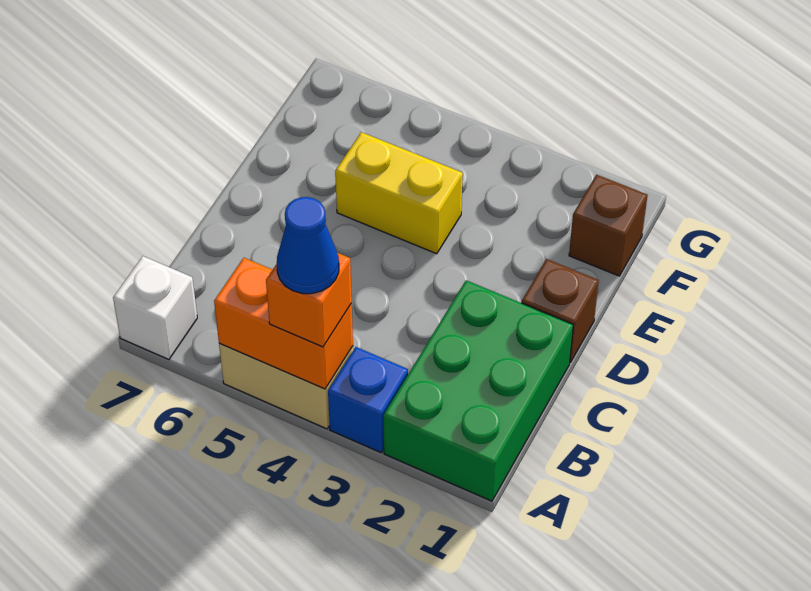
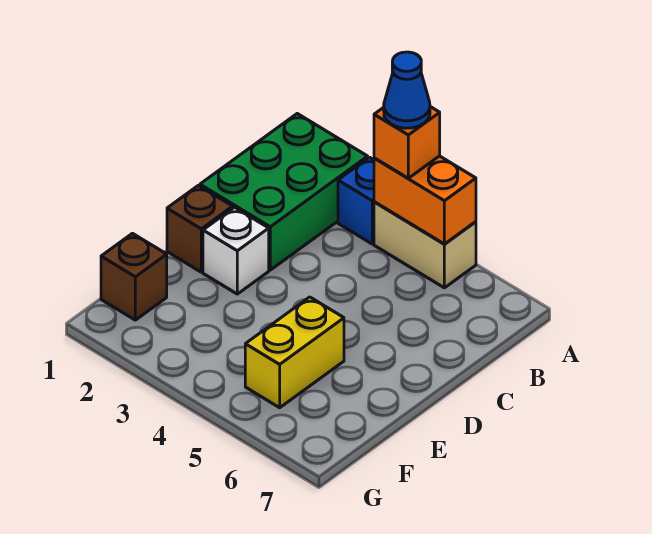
white 1x1 brick [113,256,197,360] -> white 1x1 brick moved to [203,207,269,294]
yellow 1x2 brick [335,132,463,254] -> yellow 1x2 brick turned to [245,297,344,408]

